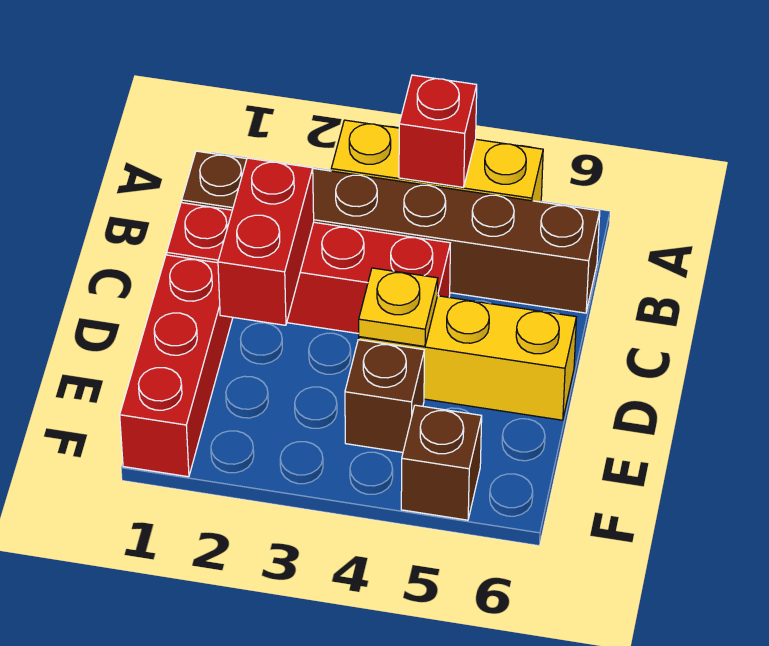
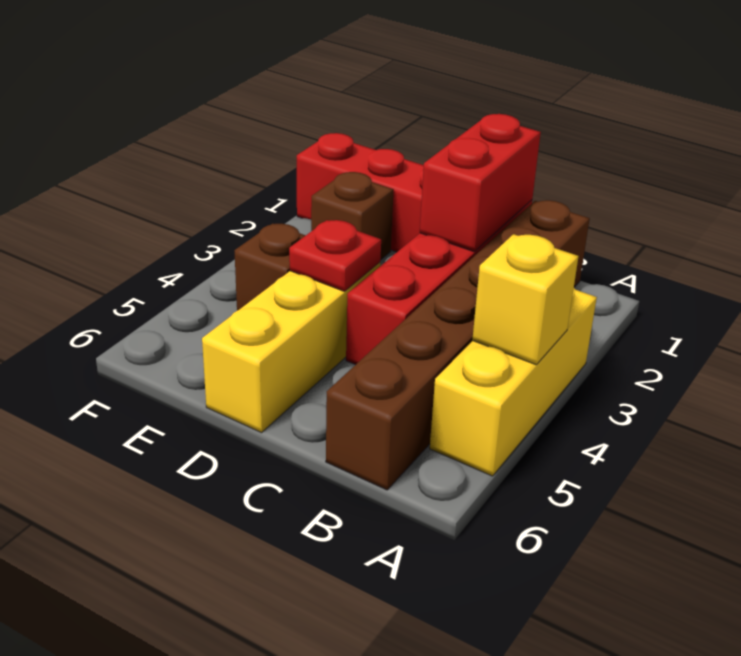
red 1x1 brick [399,75,477,187] -> yellow 1x1 brick [472,234,579,365]
red 1x2 brick [218,158,314,325] -> red 1x2 brick turned to [420,114,541,252]
yellow 1x1 plate [359,268,438,346] -> red 1x1 plate [289,220,381,291]
brown 1x1 brick [401,405,482,520] -> brown 1x1 brick moved to [311,172,394,259]

